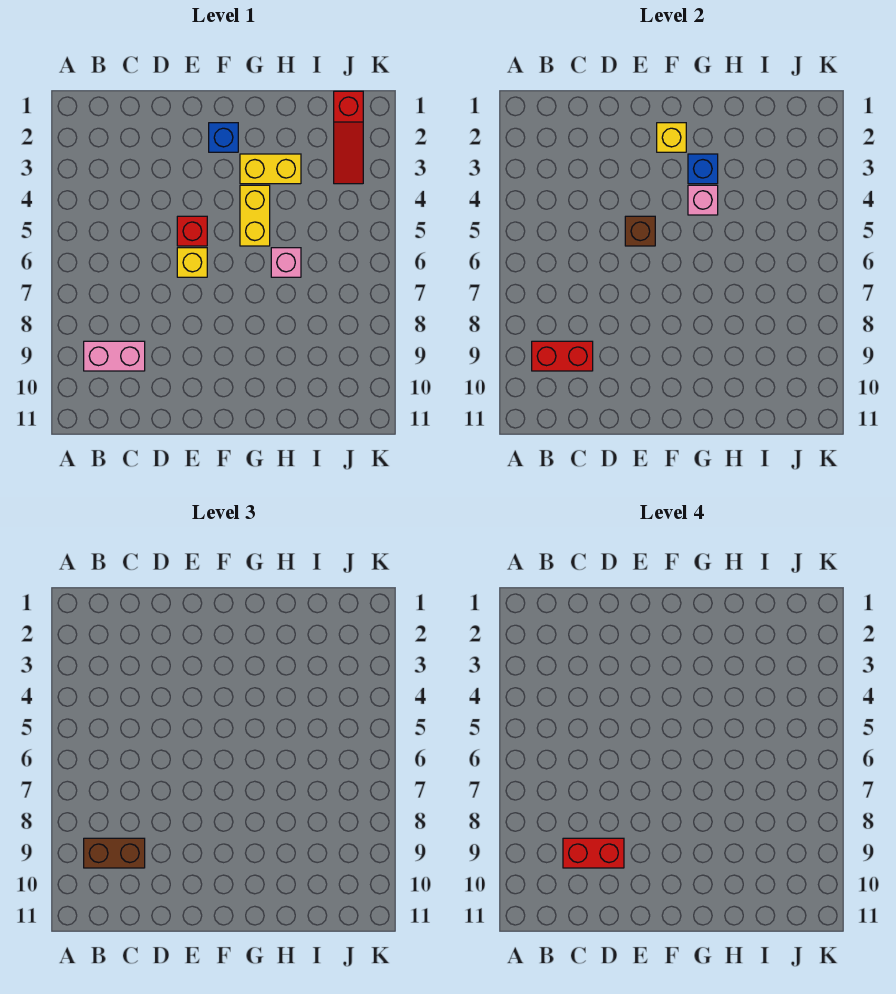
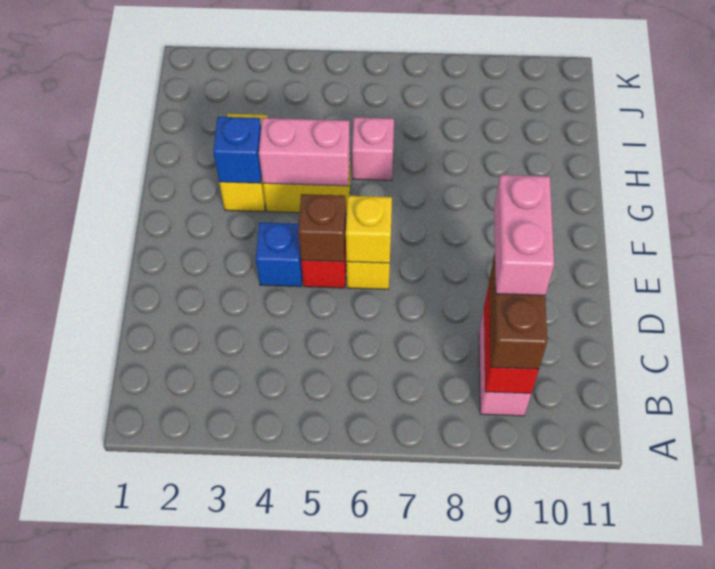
red 1x2 brick [563,838,624,868] -> pink 1x2 brick [494,175,554,295]
blue 1x1 brick [209,123,238,152] -> blue 1x1 brick moved to [256,223,302,287]
yellow 1x1 brick [657,123,686,152] -> yellow 1x1 brick moved to [346,196,392,263]
pink 1x1 brick [688,185,718,215] -> pink 1x2 brick [259,118,350,186]
red 1x3 slope [334,91,363,184] -> none

